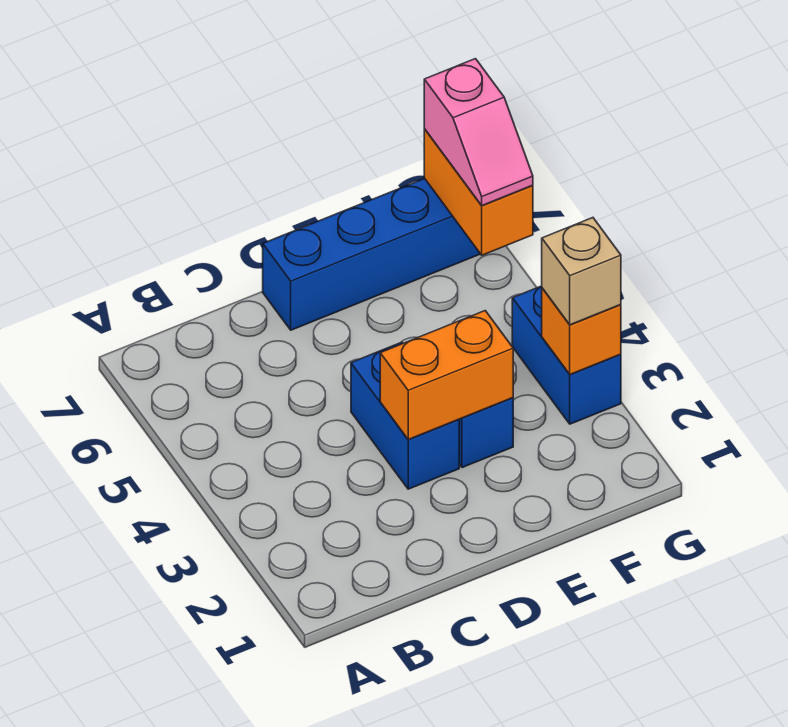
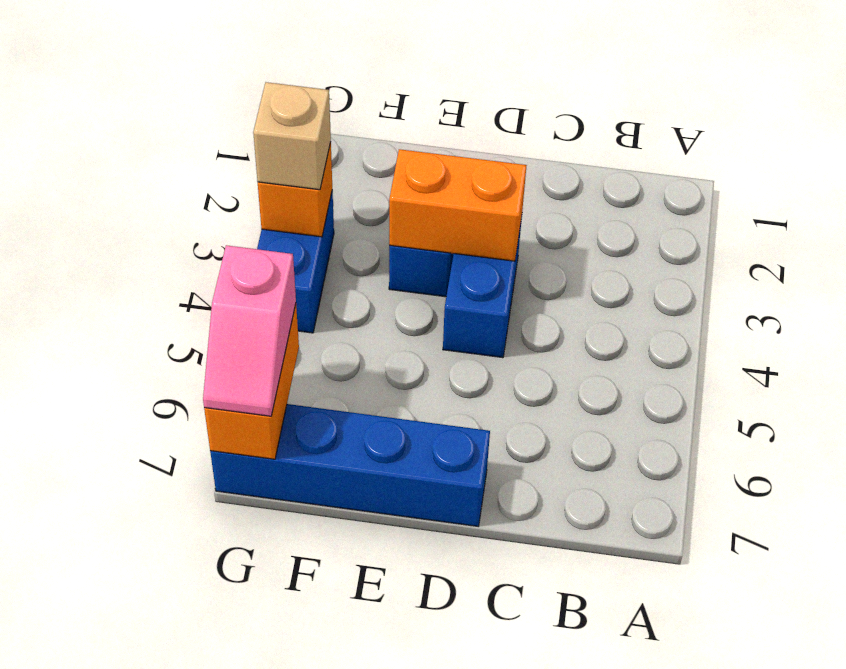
pink 1x2 slope [424,59,533,206] -> pink 1x2 slope turned to [203,245,296,416]

